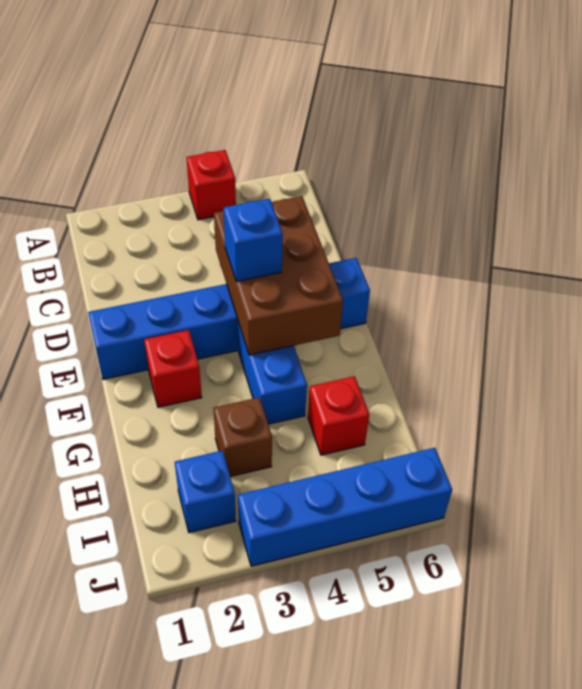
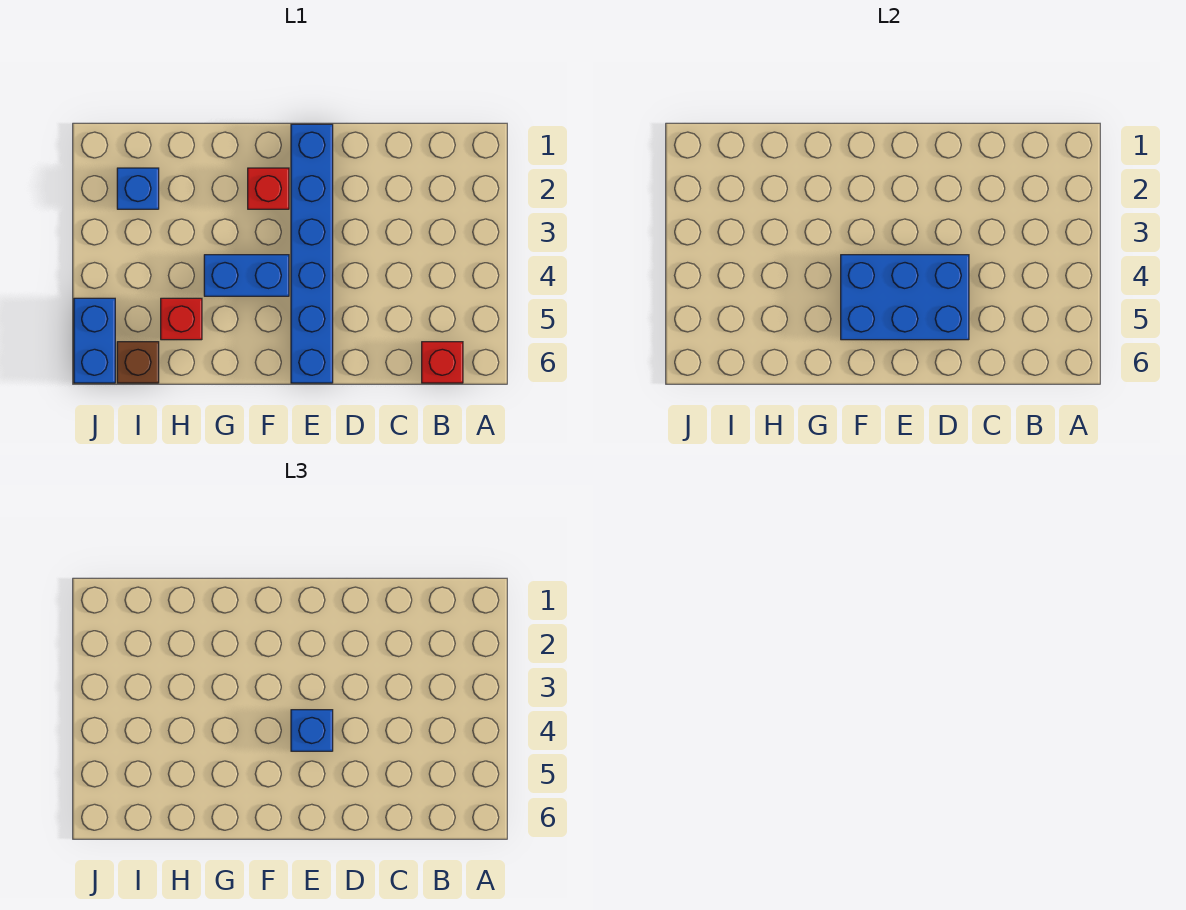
red 1x1 brick [187,150,236,220] -> red 1x1 brick moved to [422,342,463,383]
brown 2x3 brick [214,196,343,355] -> blue 2x3 brick [841,255,969,340]
brown 1x1 brick [213,397,272,477] -> brown 1x1 brick moved to [117,342,159,383]
blue 1x4 brick [238,448,452,566] -> blue 1x2 brick [74,298,115,383]

